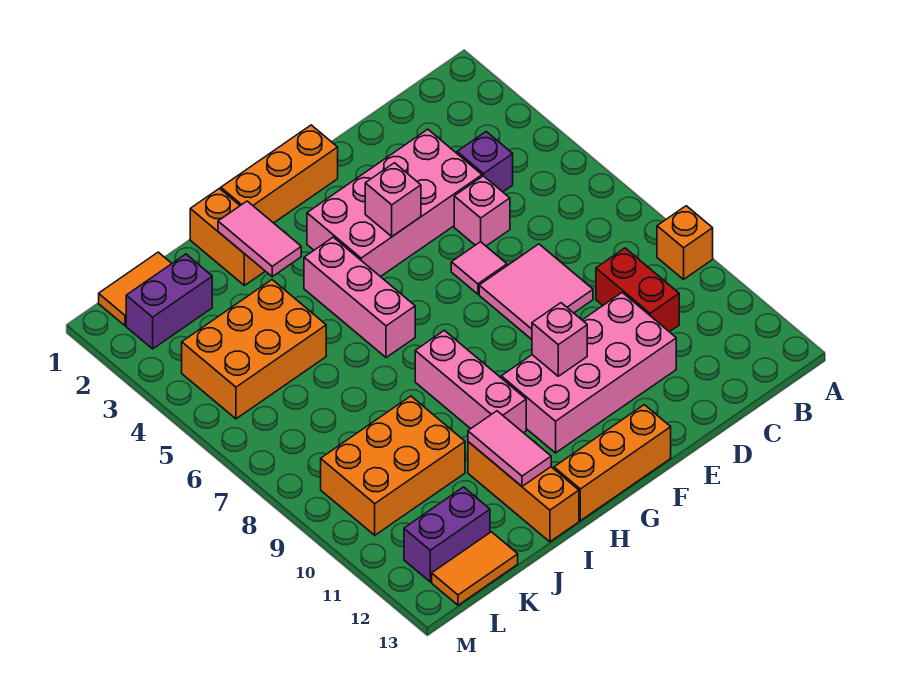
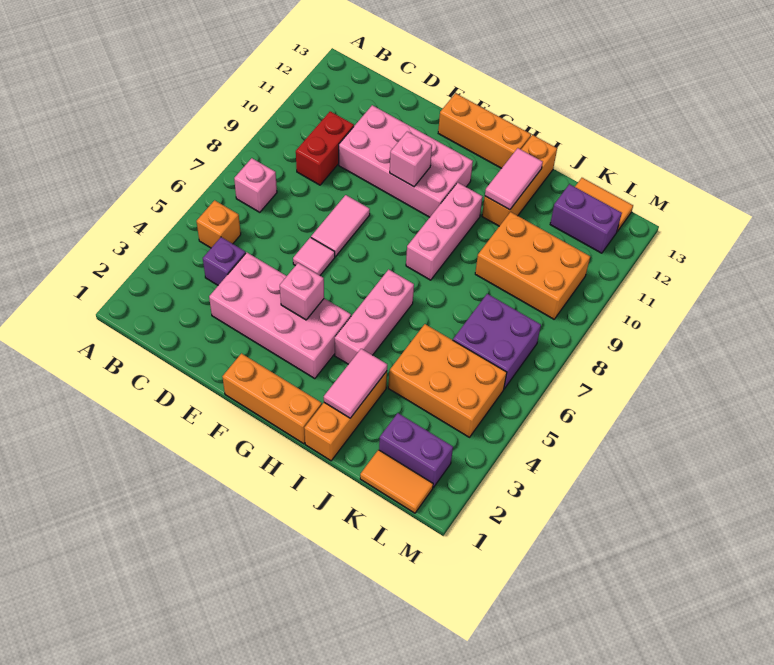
orange 1x1 brick [657,206,713,279] -> orange 1x1 brick moved to [197,200,241,248]
pink 1x1 brick [454,176,510,246] -> pink 1x1 brick moved to [234,158,277,212]
pink 2x2 tile [479,244,593,339] -> pink 1x2 tile [311,195,370,257]
orange 1x2 brick [190,188,265,285] -> orange 1x3 brick [304,371,387,461]
none -> purple 2x2 brick [453,294,541,389]

